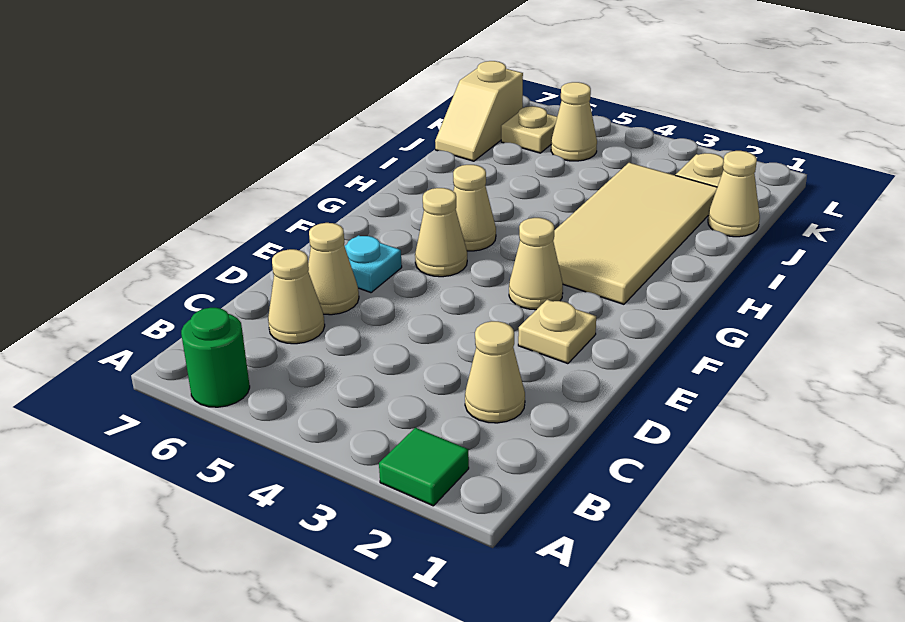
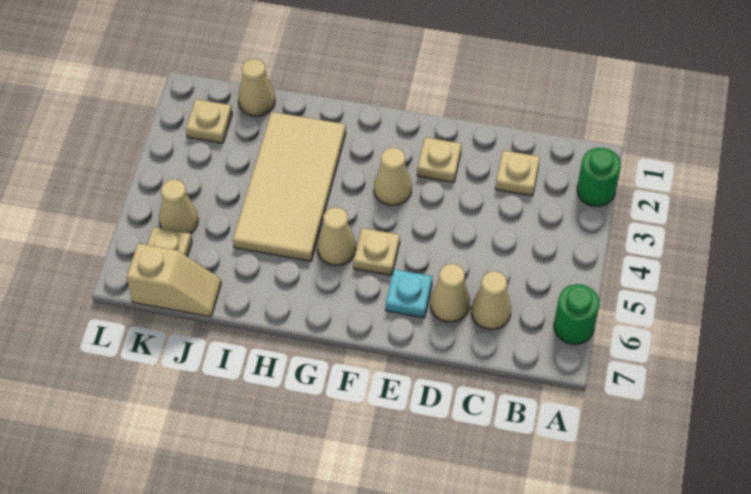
green 1x1 tile [379,428,469,506] -> green 1x1 round brick [577,148,621,206]
tan 1x1 cone [465,321,525,423] -> tan 1x1 plate [496,150,540,196]
tan 1x1 cone [415,188,467,277] -> tan 1x1 plate [353,228,400,276]
tan 2x4 tile [553,163,717,304] -> tan 2x4 tile turned to [233,112,346,261]

